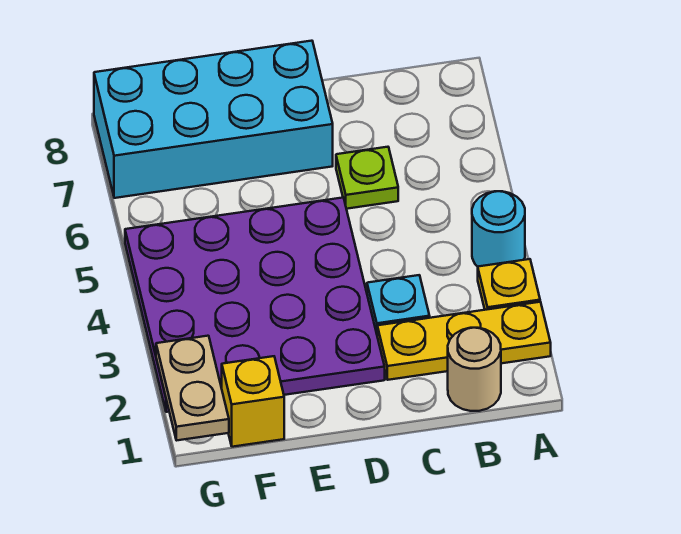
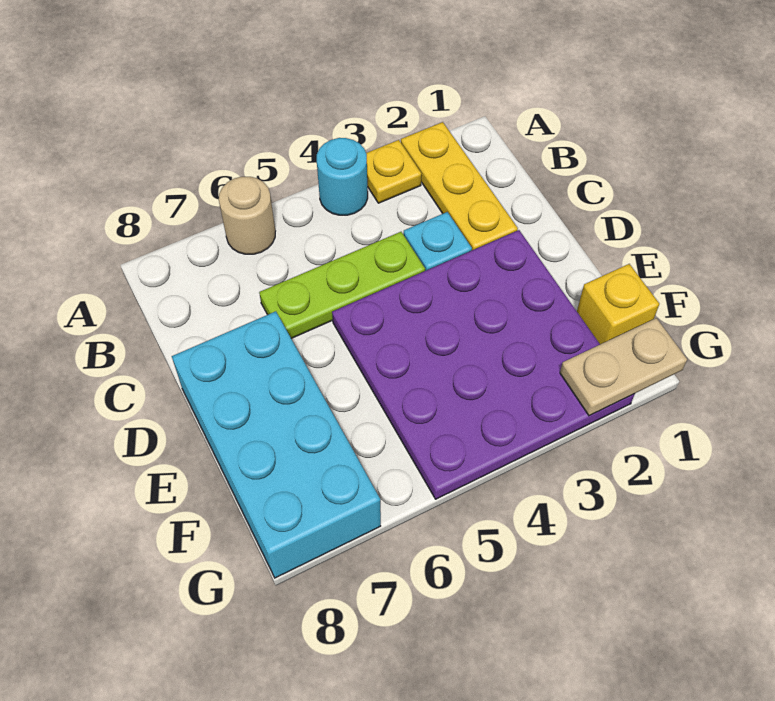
tan 1x1 round brick [448,328,501,411] -> tan 1x1 round brick moved to [219,177,275,254]
lime 1x1 plate [336,147,398,209] -> lime 1x3 plate [259,232,425,338]

